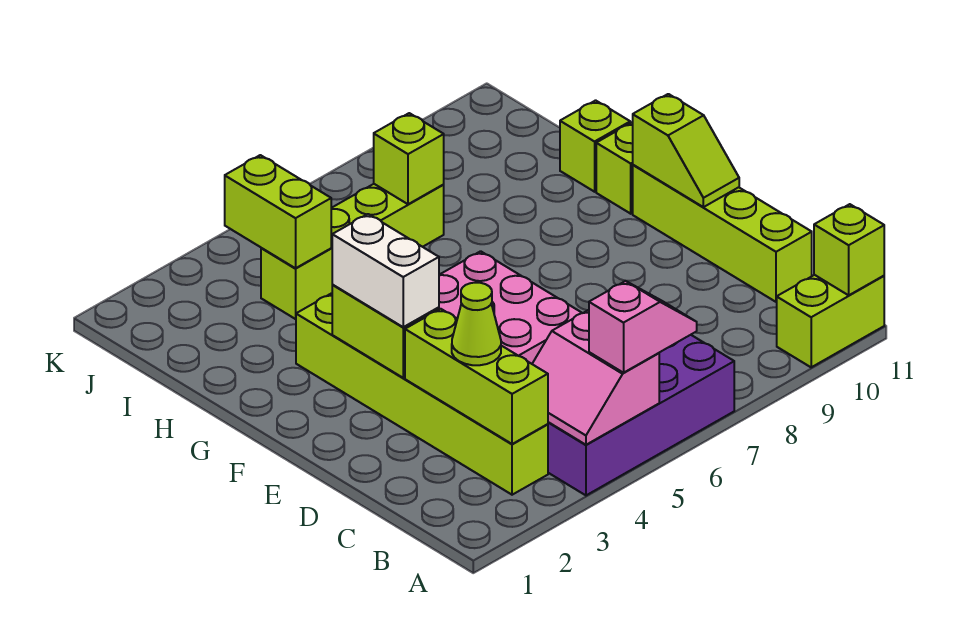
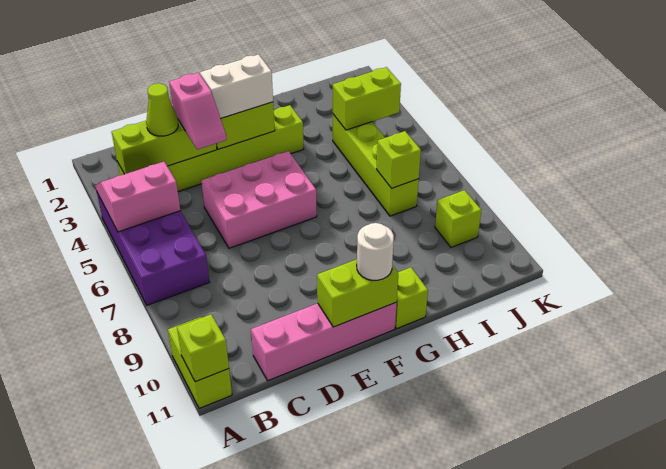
pink 1x2 slope [589,281,697,373] -> pink 1x2 slope moved to [169,73,226,150]
lime 1x4 brick [633,165,812,302] -> pink 1x4 brick [251,303,397,381]
lime 1x2 slope [633,94,739,207] -> lime 1x2 brick [317,259,398,327]
none -> white 1x1 round brick [357,223,394,280]
lime 1x1 brick [560,100,630,192] -> lime 1x1 brick moved to [435,190,481,247]

